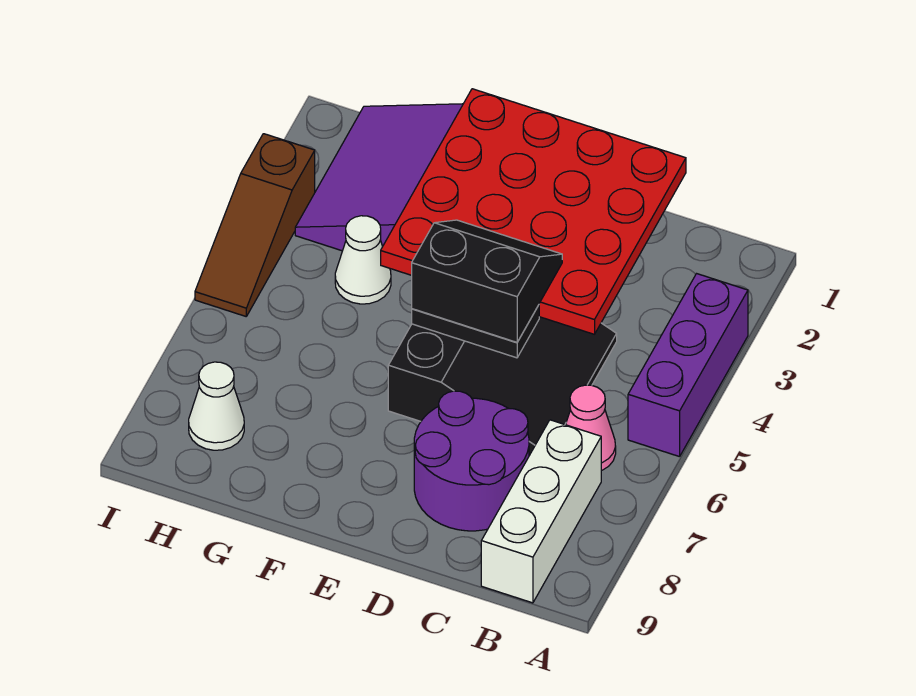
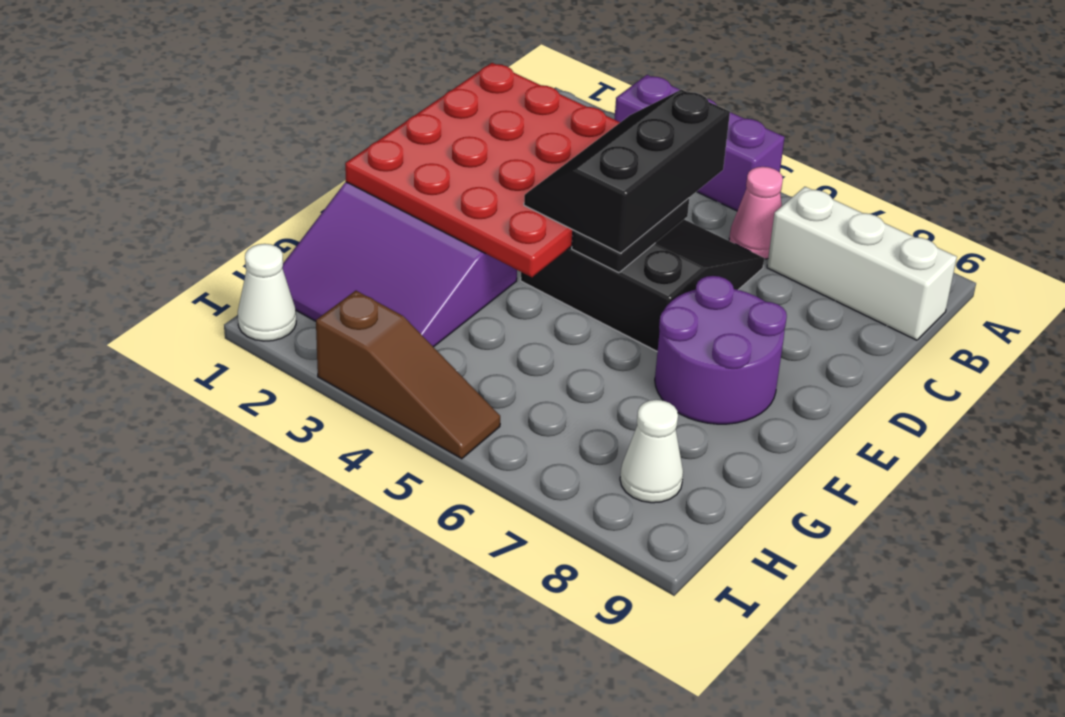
purple 2x2 round brick [414,391,529,531] -> purple 2x2 round brick moved to [655,276,787,424]
black 2x2 slope [412,220,562,342] -> black 2x3 slope [524,90,730,253]
white 1x1 cone [335,216,391,304] -> white 1x1 cone moved to [238,244,296,341]

